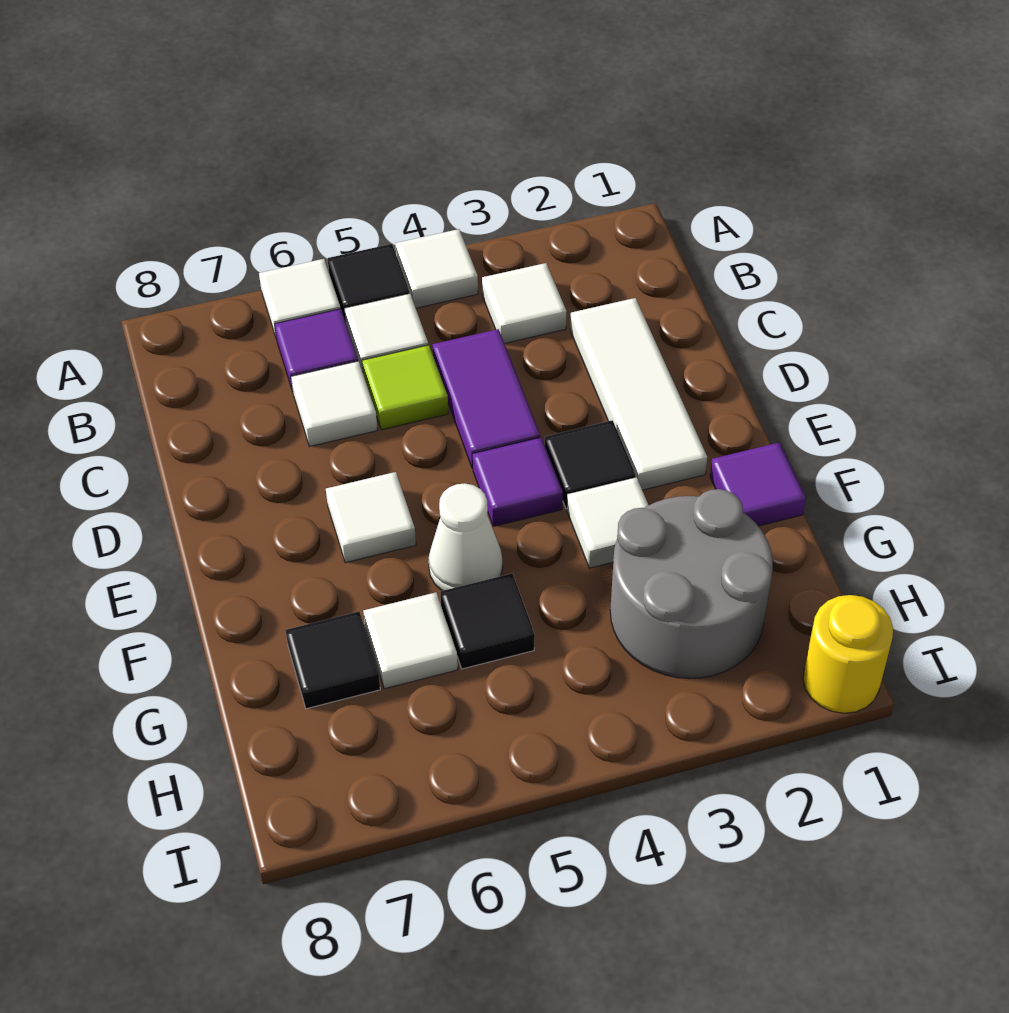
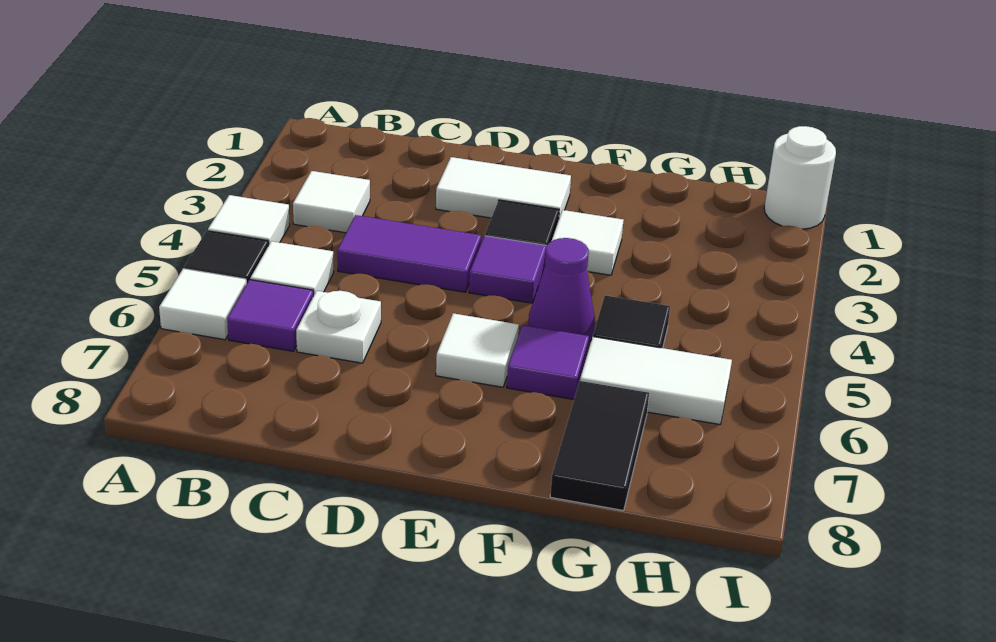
white 1x3 tile [570,298,707,490] -> white 1x2 tile [436,157,571,221]
lime 1x1 tile [362,345,448,430] -> none
white 1x1 tile [291,361,378,446] -> white 1x1 plate [296,291,381,363]
purple 1x1 tile [710,442,806,526] -> purple 1x1 tile moved to [507,325,589,399]
white 1x1 cone [428,483,503,591] -> purple 1x1 cone [528,238,595,342]
grey 2x2 round brick [610,489,773,679] -> none
white 1x1 tile [363,592,458,689] -> white 1x2 tile [580,337,732,425]
black 1x1 tile [286,612,380,709] -> black 1x2 tile [550,381,649,511]
yellow 1x1 round brick [803,595,893,713] -> white 1x1 round brick [764,126,836,229]

